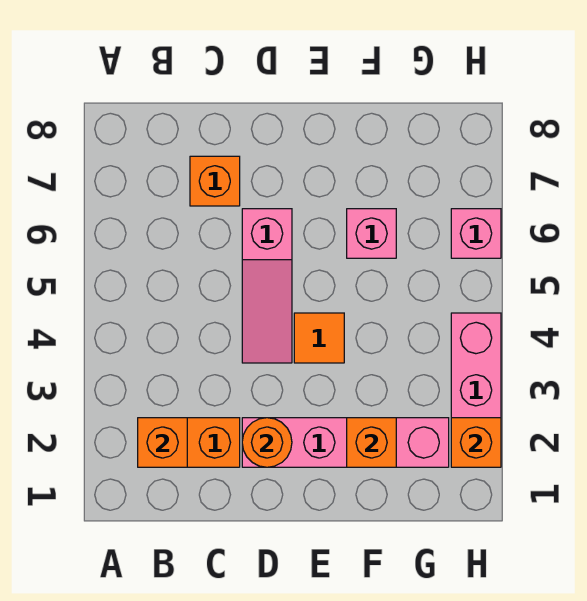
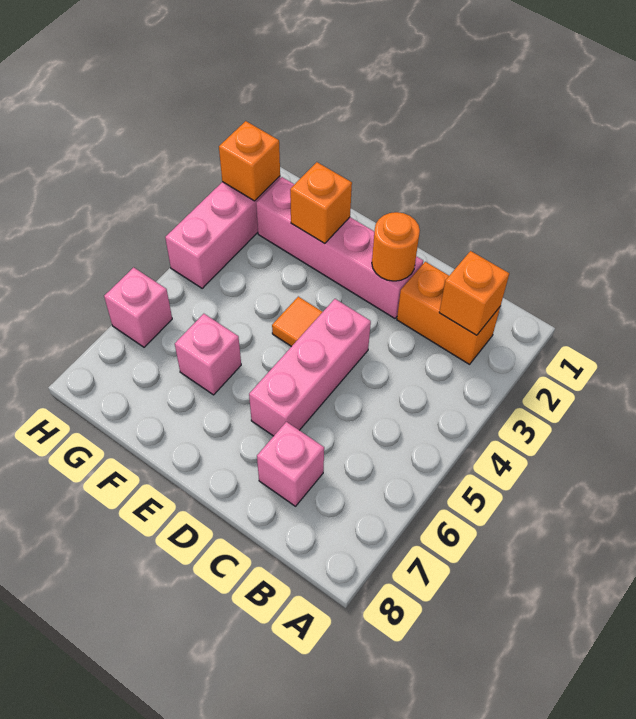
orange 1x1 brick [190,156,240,206] -> pink 1x1 brick [257,422,324,506]
pink 1x3 slope [242,209,292,363] -> pink 1x3 brick [249,299,371,436]

